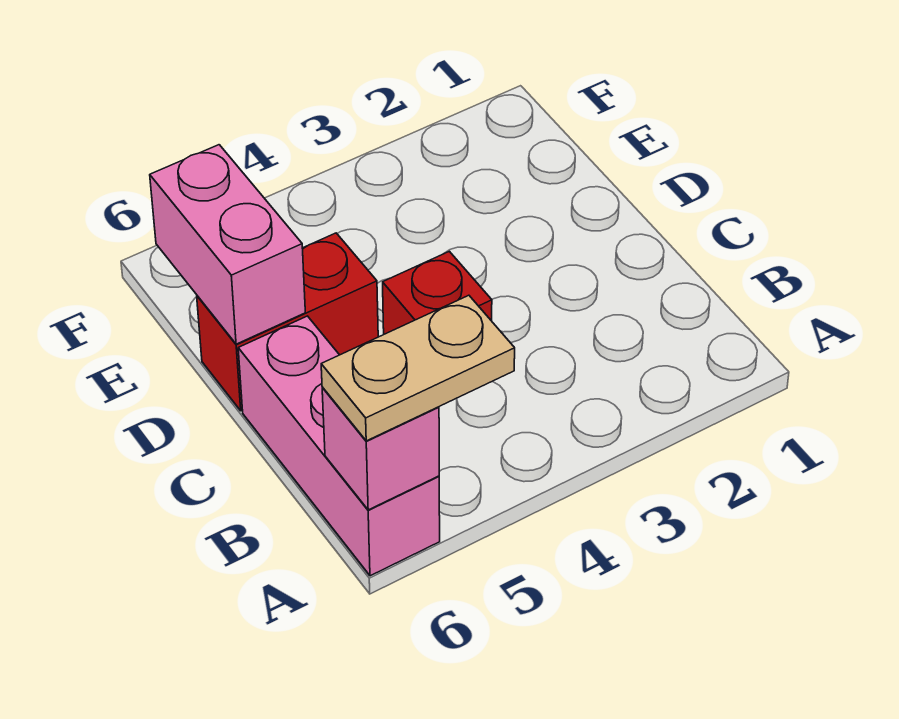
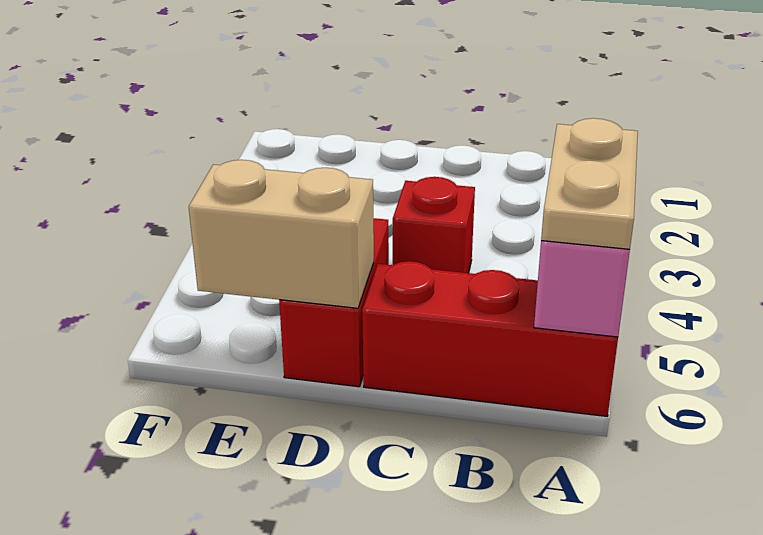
pink 1x3 brick [238,316,440,576] -> red 1x3 brick [362,261,618,416]
pink 1x2 brick [150,145,305,344] -> tan 1x2 brick [189,160,374,308]

